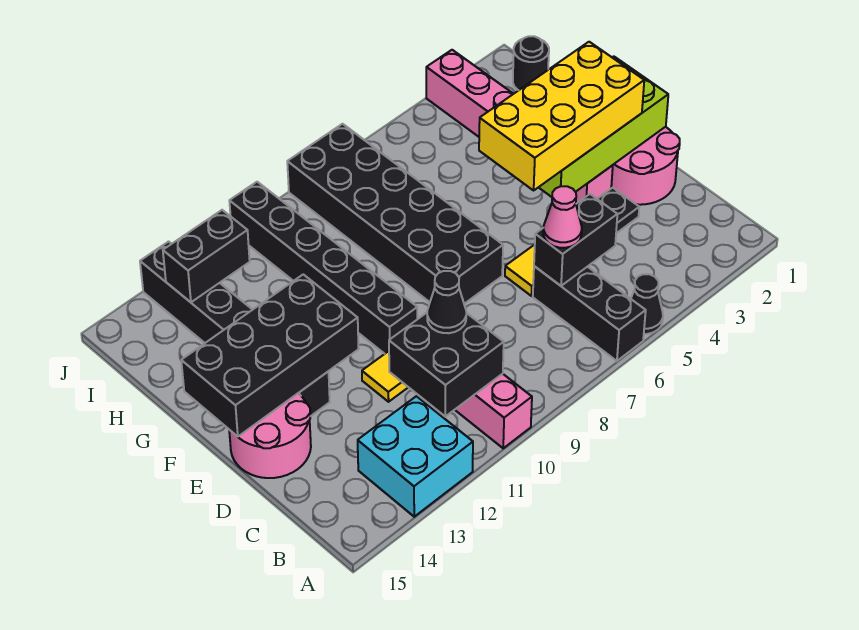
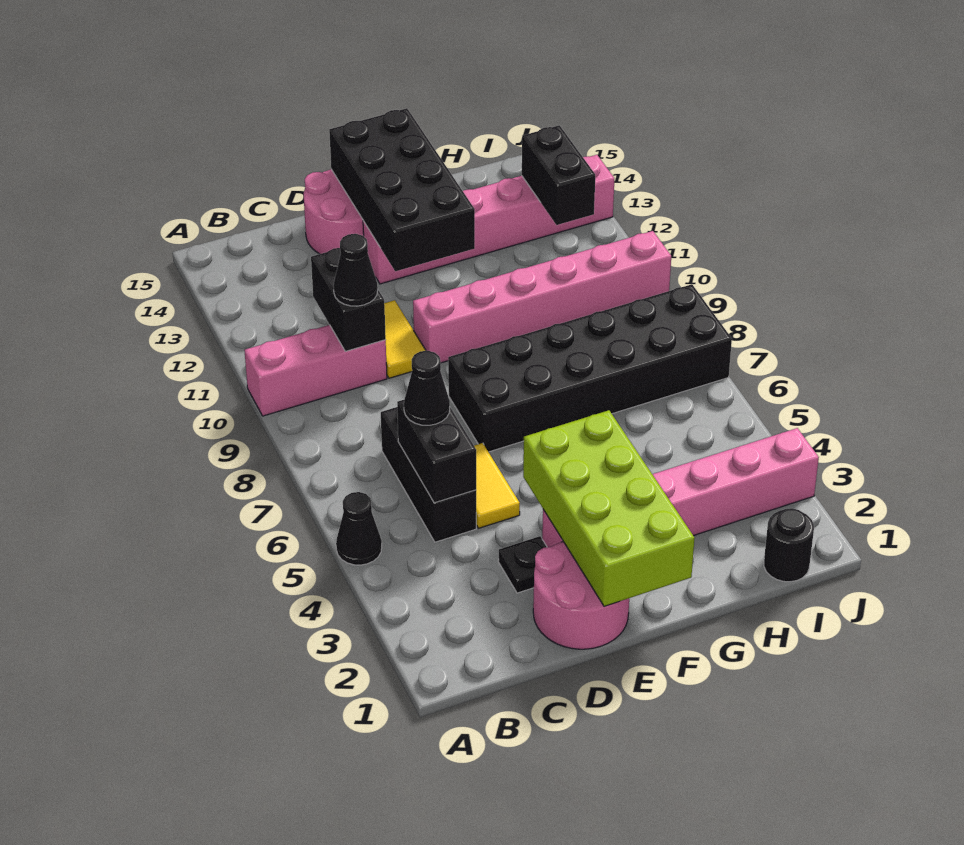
black 1x3 brick [533,266,646,361] -> black 1x3 brick turned to [381,407,476,542]
cyan 2x2 brick [358,396,473,517] -> none
black 2x2 brick [389,313,504,416] -> black 1x2 brick [311,248,386,351]
pink 1x1 cone [543,186,582,248] -> black 1x1 cone [404,351,450,425]
yellow 2x4 brick [479,42,644,190] -> none
black 1x6 brick [229,182,417,354] -> pink 1x6 brick [413,231,671,363]
black 1x6 brick [140,242,330,416] -> pink 1x6 brick [363,155,614,284]

